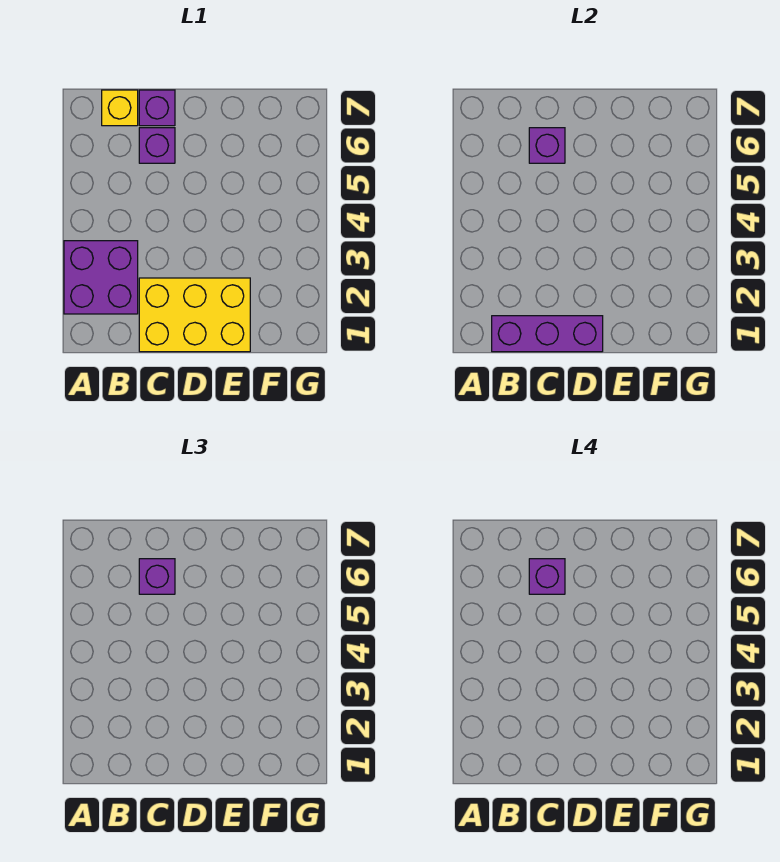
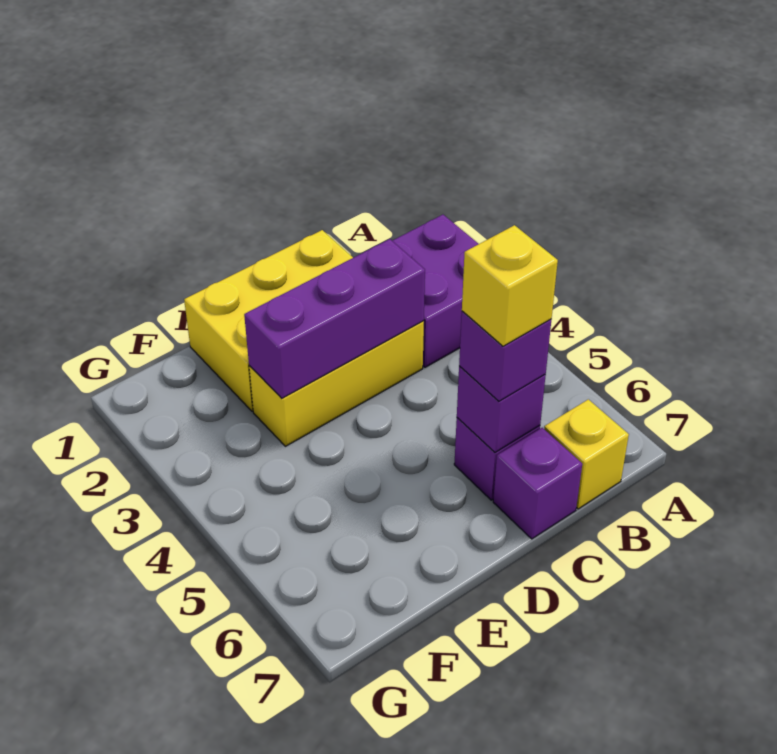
purple 1x3 brick [492,316,603,352] -> purple 1x3 brick moved to [244,239,425,398]
none -> yellow 1x3 brick [249,321,424,446]
purple 1x1 brick [529,559,565,594] -> yellow 1x1 brick [462,225,558,346]

